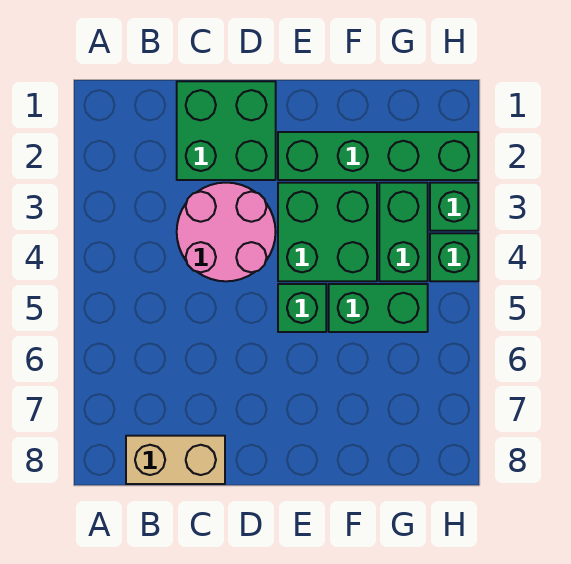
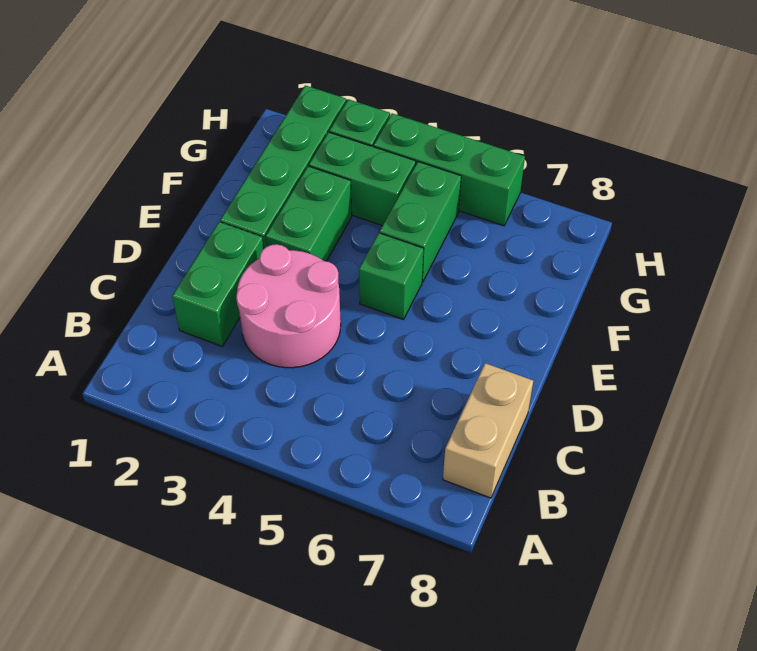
green 2x2 brick [177,81,276,180] -> green 1x2 brick [172,222,264,346]
green 2x2 brick [278,183,377,281] -> green 1x2 brick [266,166,352,261]
green 1x1 brick [430,233,478,281] -> green 1x3 brick [374,113,525,226]

